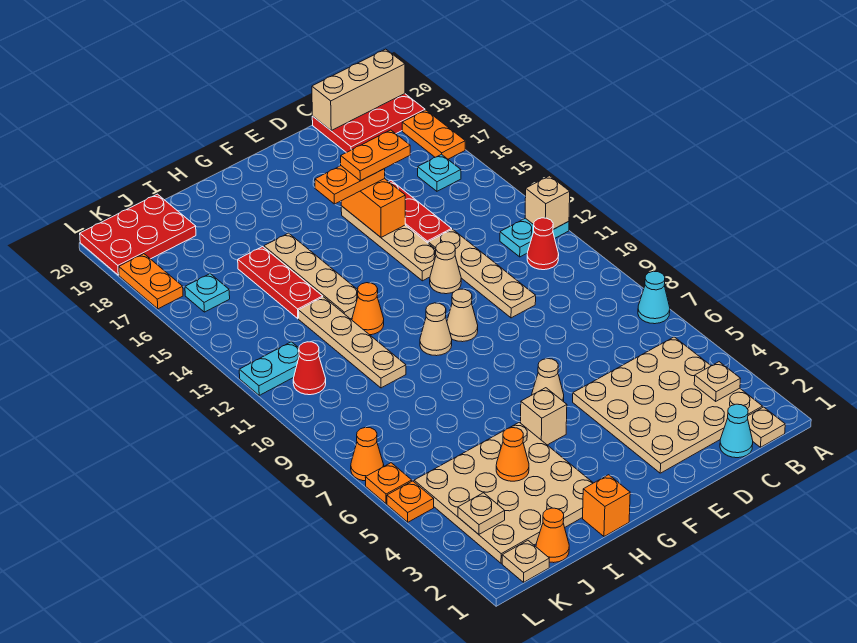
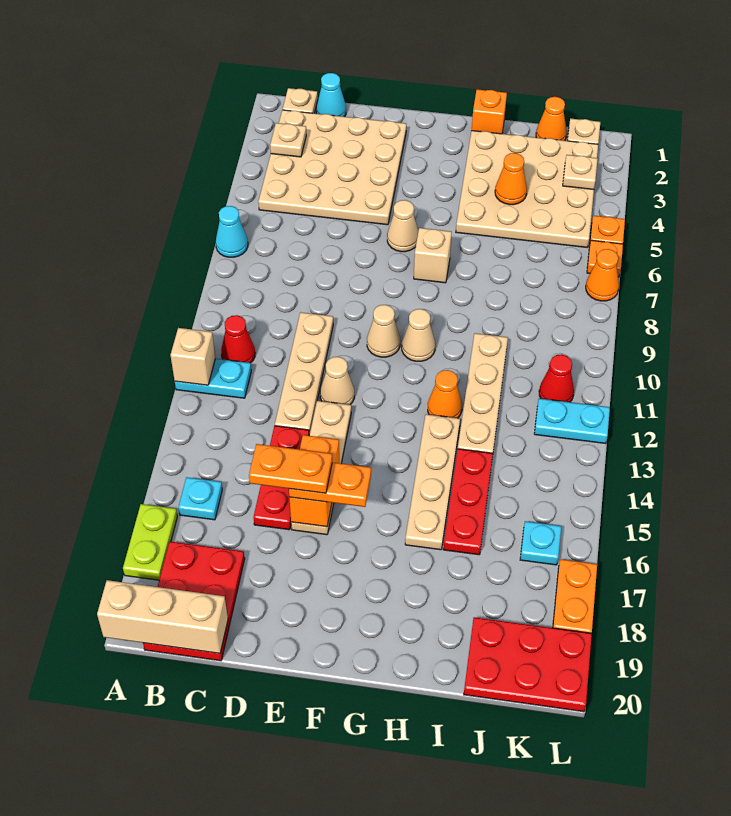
orange 1x2 plate [402,110,465,159] -> lime 1x2 plate [123,504,177,580]
red 2x3 plate [312,94,425,153] -> red 2x3 plate turned to [143,542,245,661]
tan 1x1 brick [521,388,567,445] -> tan 1x1 brick moved to [414,228,452,283]

